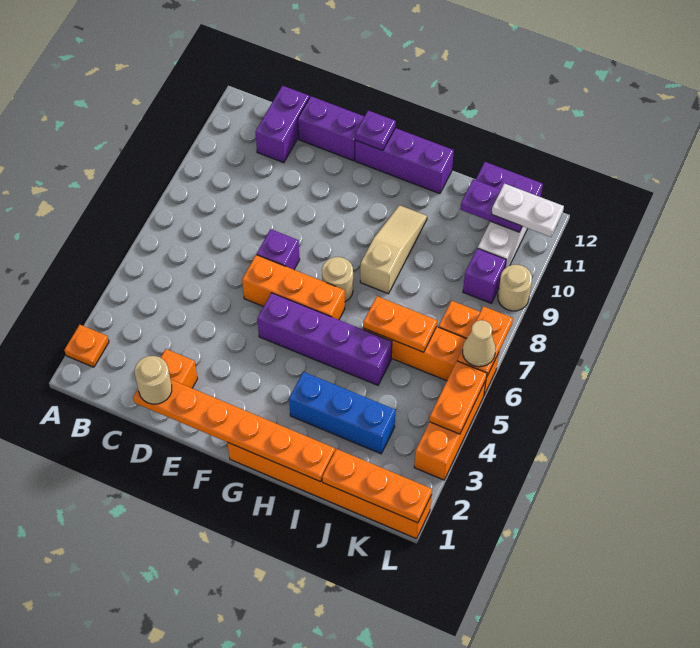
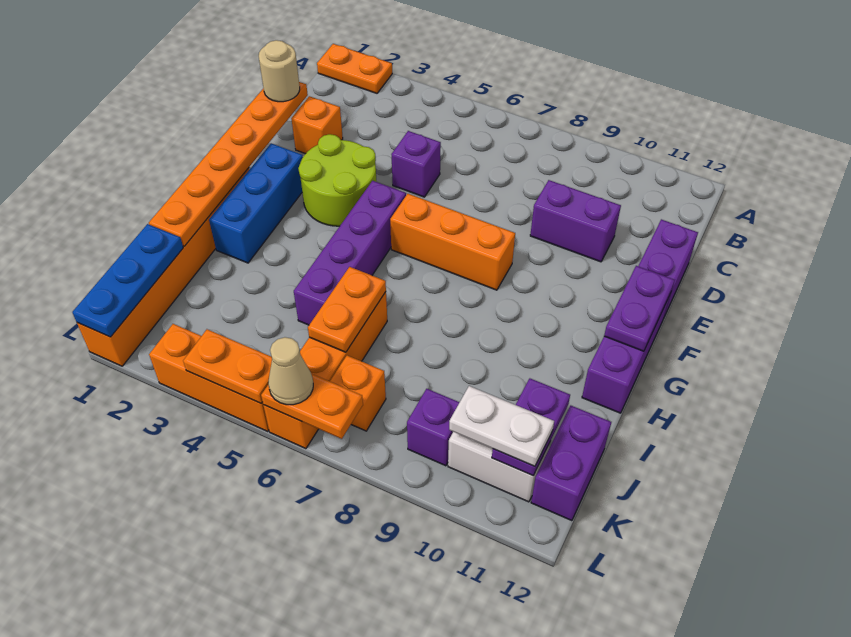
orange 1x1 plate [64,325,109,367] -> orange 1x2 plate [317,44,392,93]
purple 1x2 brick [255,86,309,163] -> purple 1x2 brick moved to [530,180,621,262]
none -> lime 2x2 round brick [298,134,376,226]
orange 1x3 brick [242,255,345,320] -> orange 1x3 brick turned to [390,194,515,290]
purple 1x1 brick [257,229,300,270] -> purple 1x1 brick moved to [391,131,441,197]
purple 1x1 plate [355,110,396,151] -> purple 1x2 plate [604,266,675,351]
tan 1x1 round brick [322,257,353,302] -> none
blue 1x3 brick [289,372,395,454] -> blue 1x3 brick moved to [209,143,303,263]
tan 1x3 slope [360,205,427,294] -> none
orange 1x3 plate [322,449,432,523] -> blue 1x3 plate [73,224,183,337]
white 1x2 plate [491,183,564,237] -> white 1x2 plate turned to [449,386,554,466]
tan 1x1 round brick [498,265,532,311] -> none

